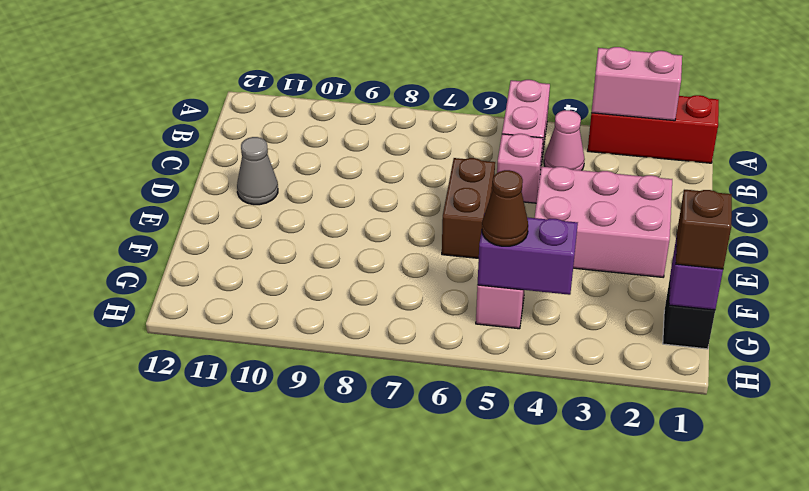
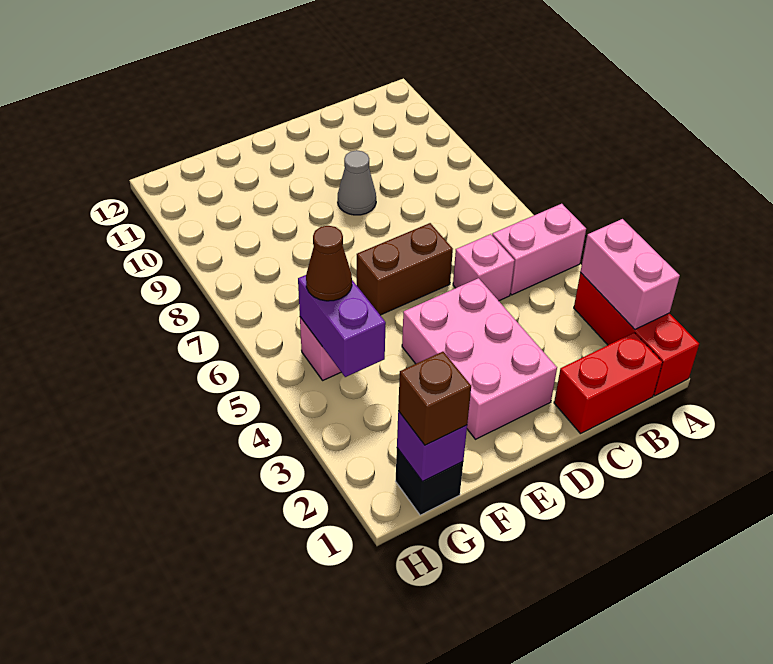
none -> red 1x2 brick [554,333,662,434]
pink 1x1 cone [544,110,585,170] -> none
grey 1x1 cone [237,137,278,205] -> grey 1x1 cone moved to [338,150,376,215]

